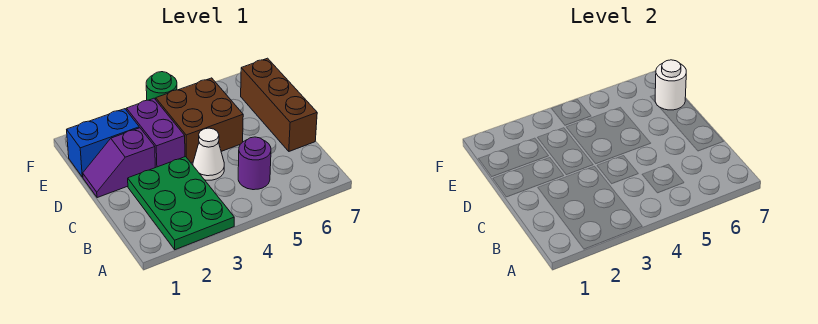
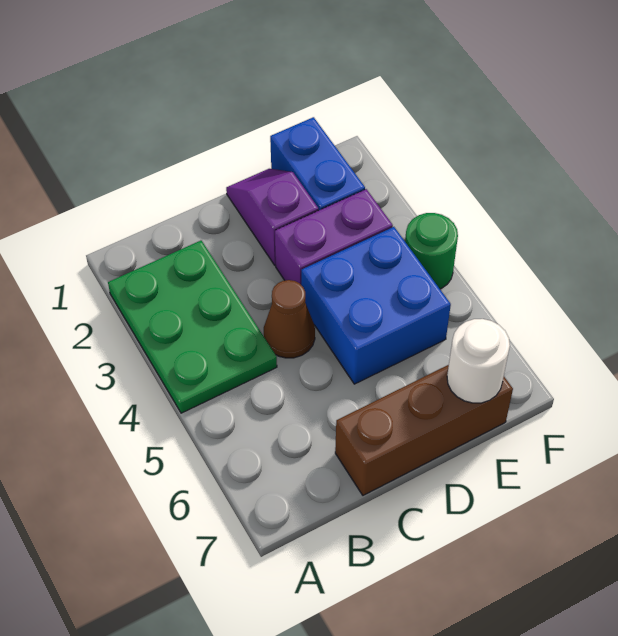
green 2x3 plate [128,157,234,250] -> green 2x3 plate turned to [108,241,277,413]
purple 1x1 round brick [238,137,271,190] -> none
white 1x1 cone [193,128,224,180] -> brown 1x1 cone [264,280,315,358]
brown 2x2 brick [156,78,243,163] -> blue 2x2 brick [301,227,451,384]

